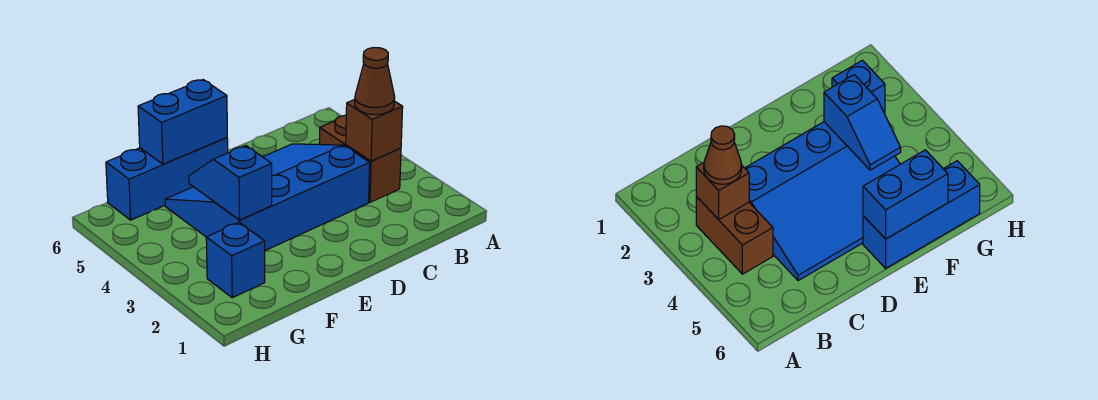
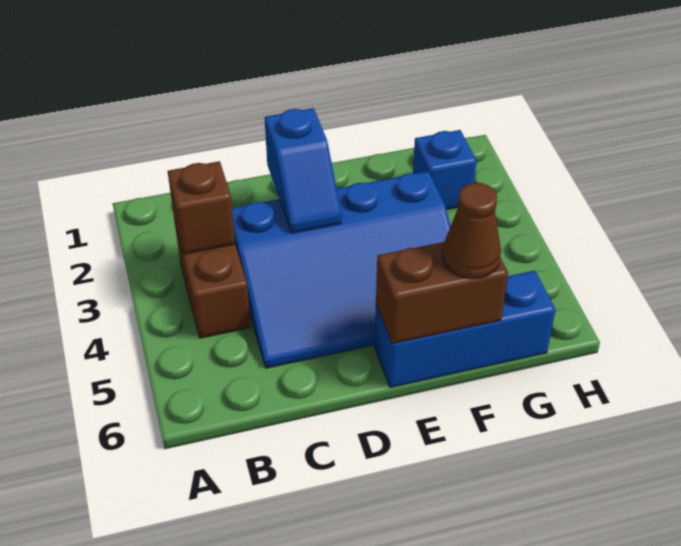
brown 1x1 cone [355,48,395,115] -> brown 1x1 cone moved to [442,183,501,279]
blue 1x2 brick [138,80,227,164] -> brown 1x2 brick [376,242,508,344]
blue 1x2 slope [189,145,272,220] -> blue 1x2 slope moved to [265,108,342,233]

